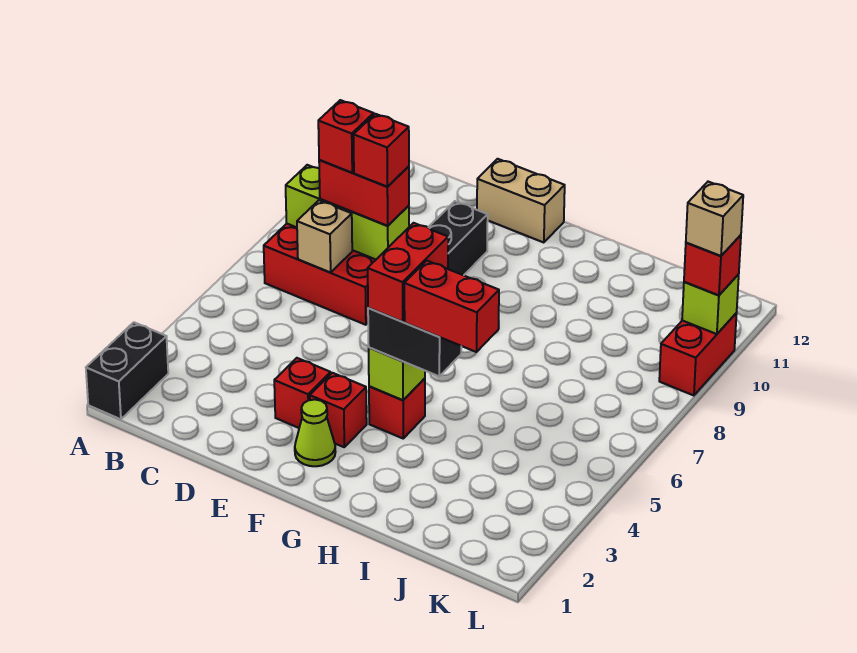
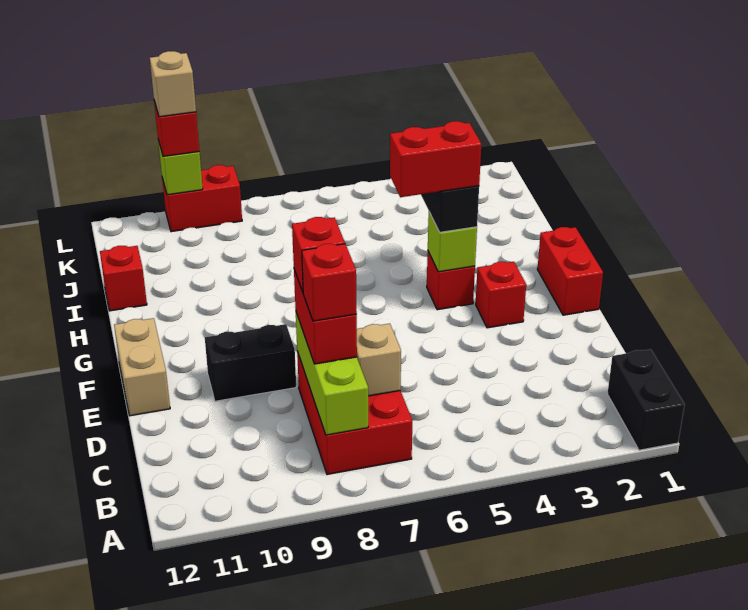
black 1x2 brick [86,322,168,419] -> black 1x2 brick turned to [607,349,685,450]
red 1x1 brick [274,358,331,428] -> red 1x1 brick moved to [100,246,147,311]
lime 1x1 cone [295,400,335,466] -> none
red 1x2 brick [404,261,499,352] -> red 1x2 brick moved to [537,227,603,315]

